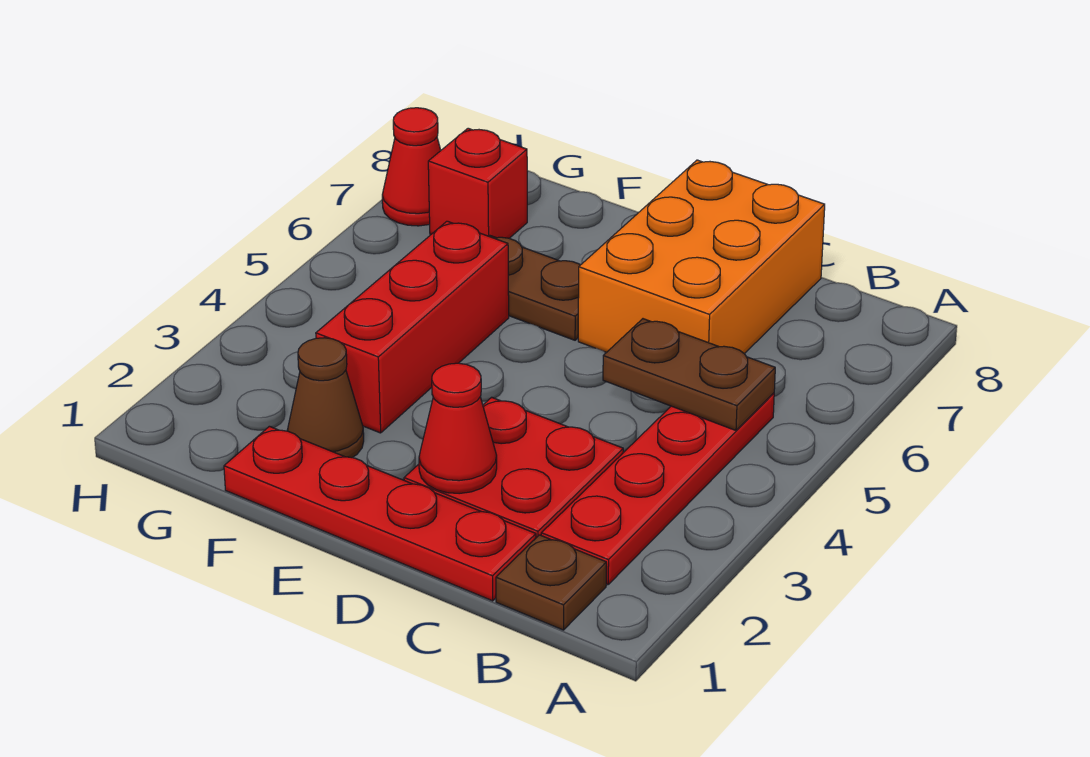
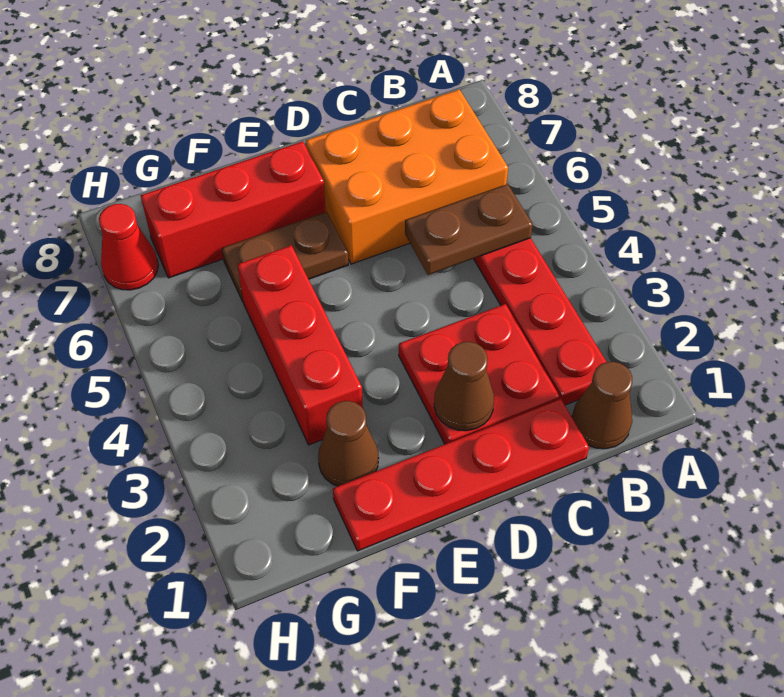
brown 1x1 plate [496,535,606,630] -> brown 1x1 cone [572,362,632,449]
orange 2x3 brick [578,160,825,354] -> orange 2x3 brick turned to [306,89,508,264]
red 1x1 cone [419,363,497,494] -> brown 1x1 cone [434,342,494,431]
red 1x1 brick [428,128,527,238] -> red 1x3 brick [140,141,326,278]

